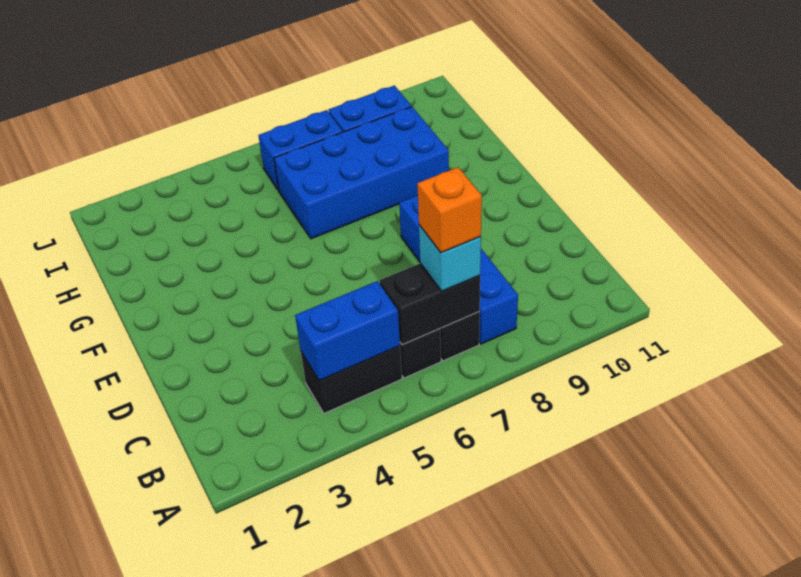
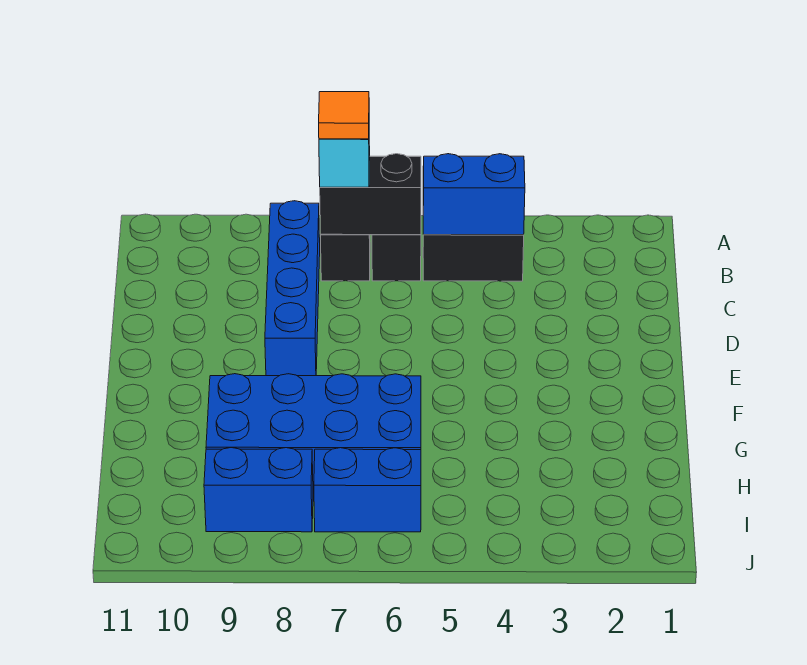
orange 1x1 brick [417,167,482,253] -> orange 1x1 tile [319,92,369,139]

